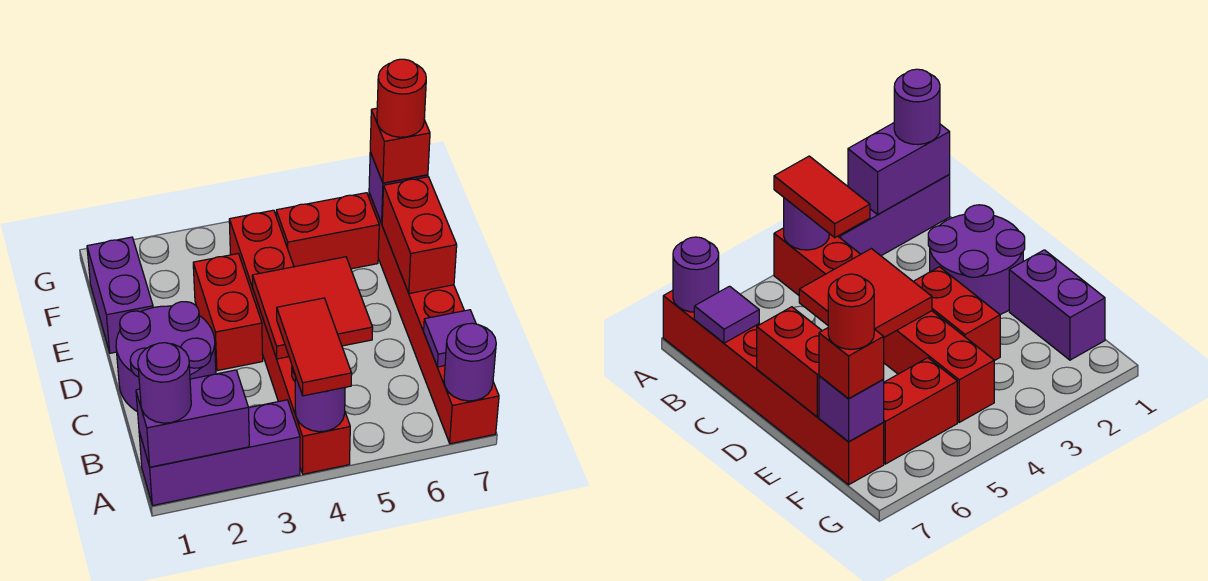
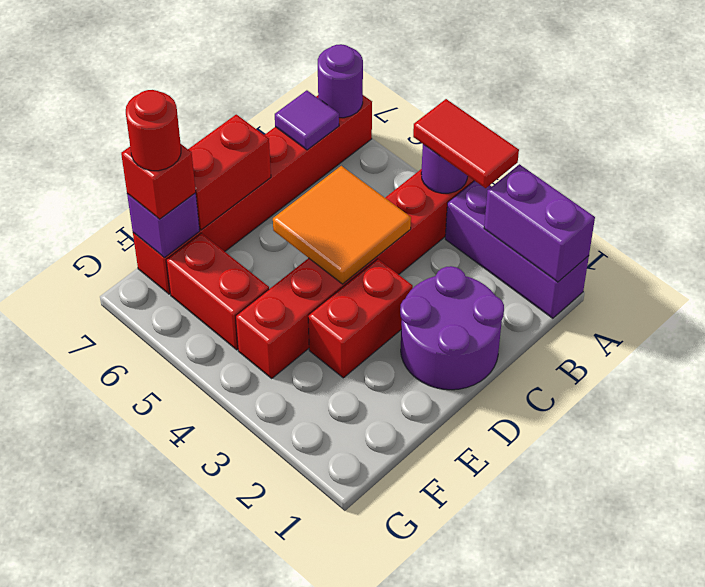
purple 1x1 round brick [138,343,191,423] -> none
red 1x2 tile [277,298,352,396] -> red 1x2 tile turned to [413,99,519,188]
red 2x2 tile [252,257,373,359] -> orange 2x2 tile [273,166,411,284]
purple 1x2 brick [87,237,153,353] -> none

